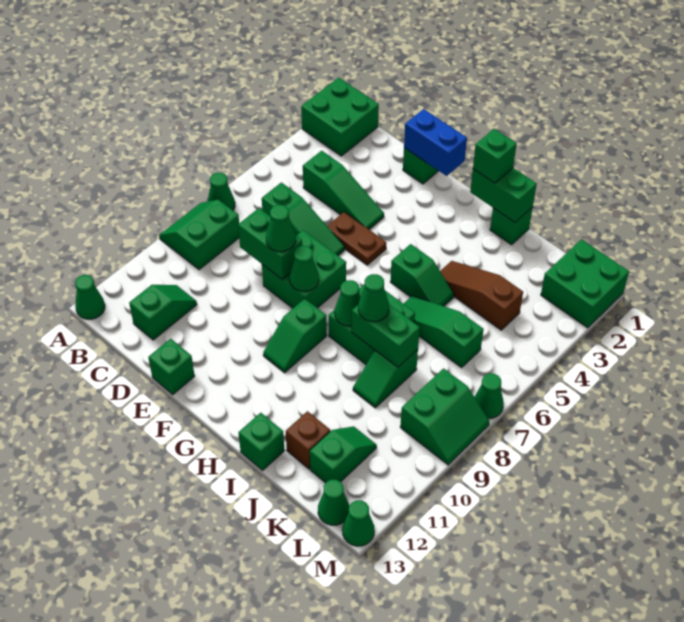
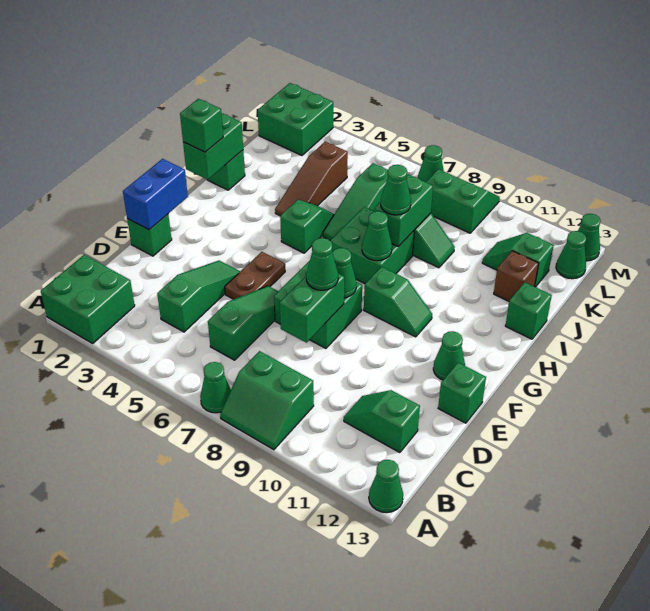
none -> green 1x1 cone [433,331,465,380]

